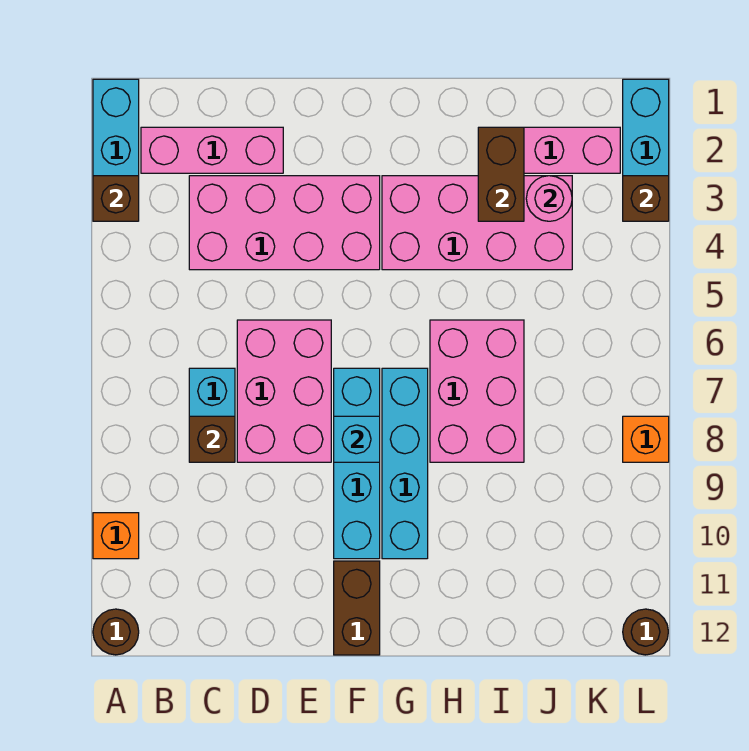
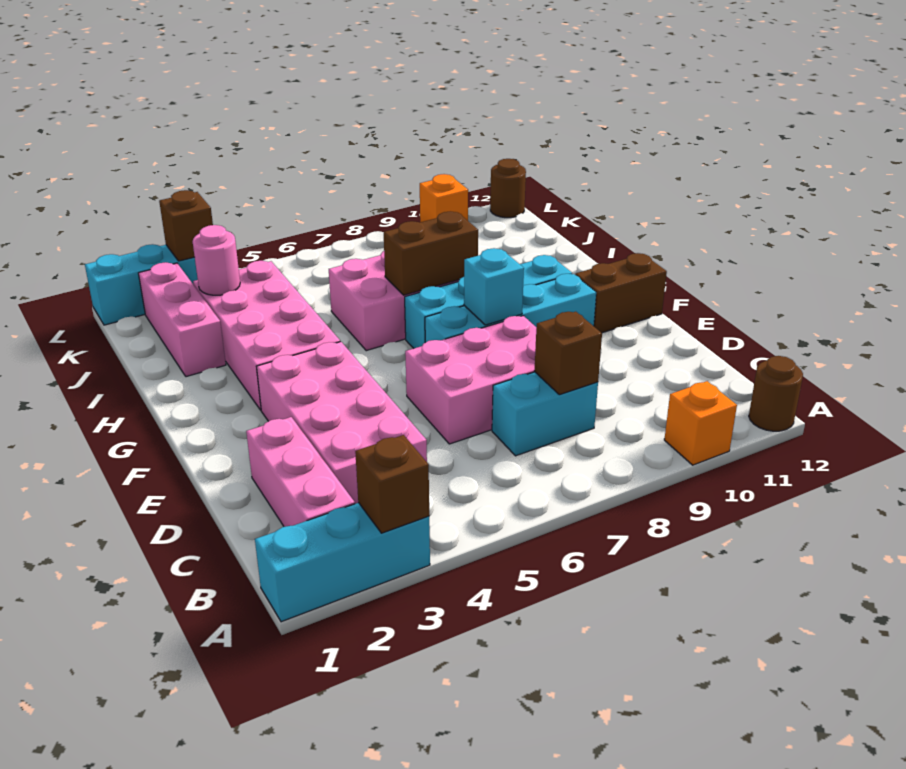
brown 1x2 brick [478,127,524,221] -> brown 1x2 brick moved to [384,211,478,295]
orange 1x1 brick [623,416,669,462] -> orange 1x1 brick moved to [420,174,468,222]

